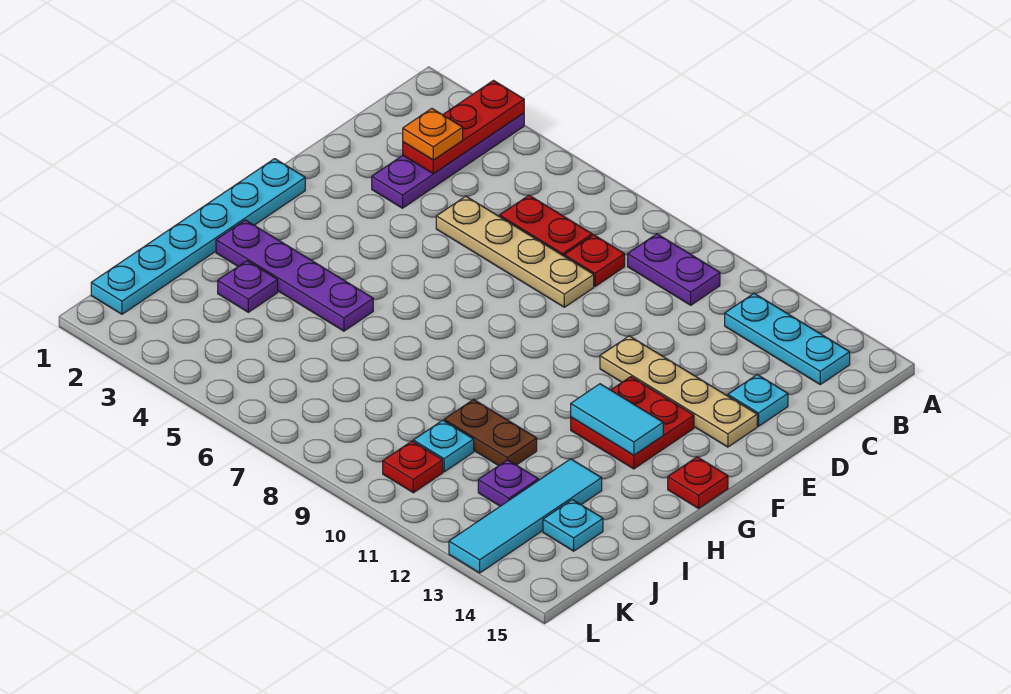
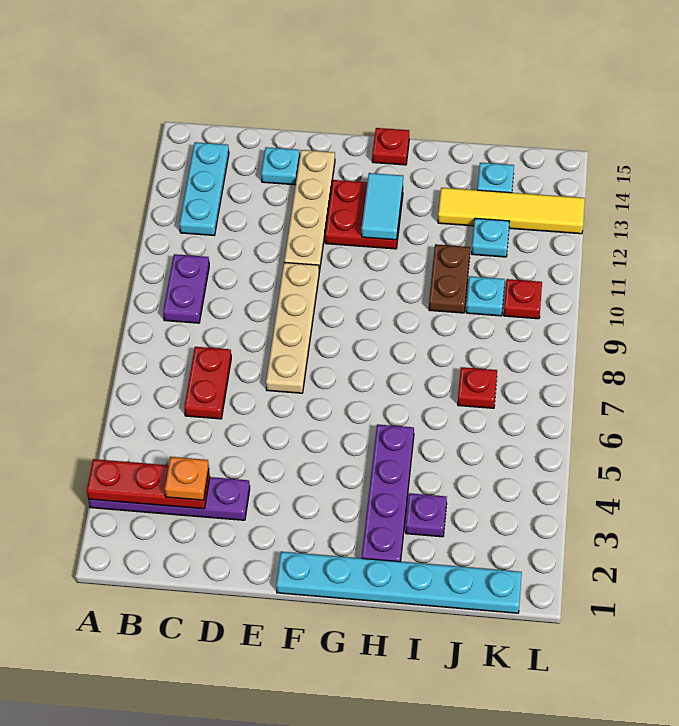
red 1x1 plate [564,235,625,286] -> red 1x1 plate moved to [458,367,497,408]
tan 1x4 plate [436,196,594,307] -> tan 1x4 plate moved to [266,262,319,393]
cyan 1x4 tile [449,459,602,573] -> yellow 1x4 tile [438,188,585,234]
purple 1x1 plate [478,460,538,506] -> cyan 1x1 plate [472,218,510,257]

